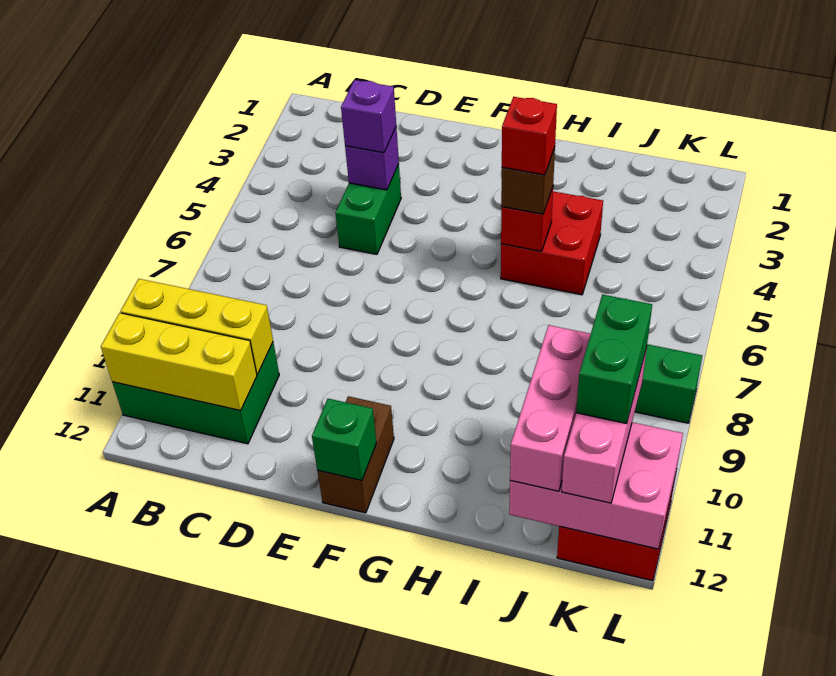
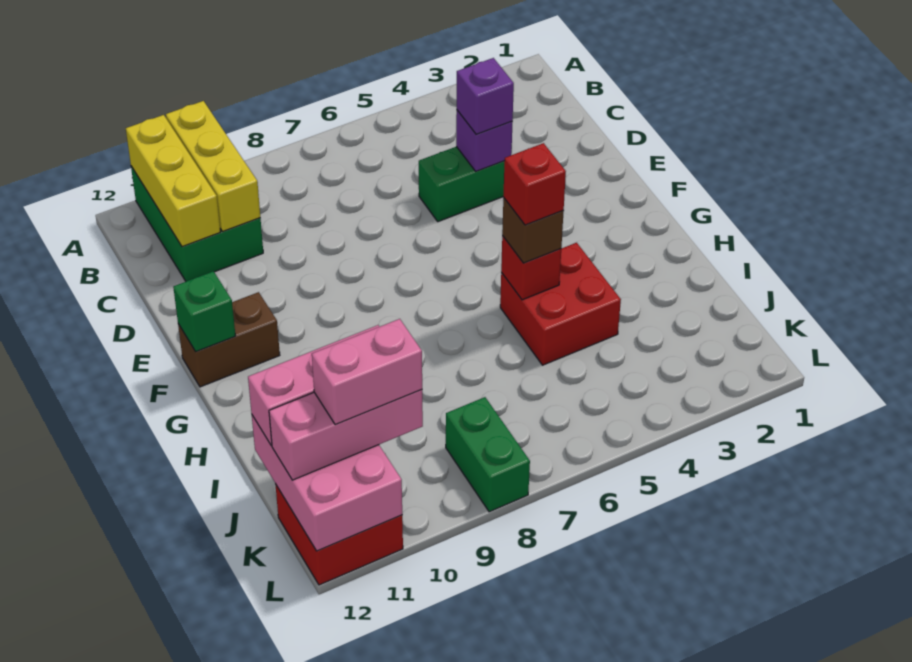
green 1x2 brick [576,295,652,423] -> pink 1x2 brick [312,319,422,425]

